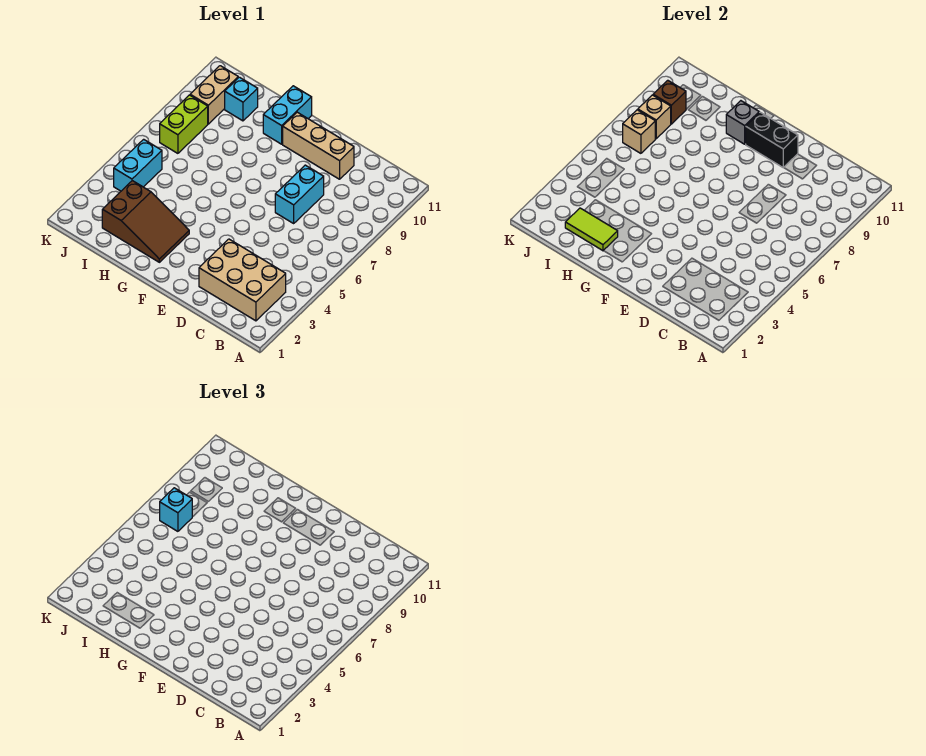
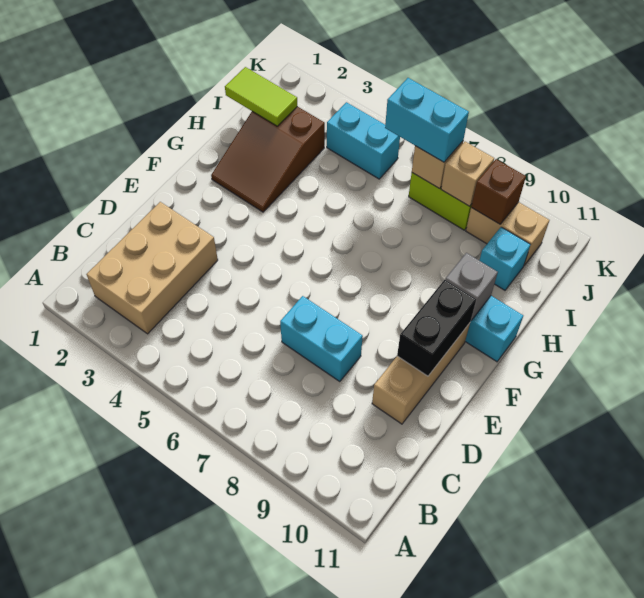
lime 1x2 tile [565,208,618,251] -> lime 1x2 tile turned to [225,67,297,126]
cyan 1x1 brick [160,488,192,531] -> cyan 1x2 brick [385,78,469,162]

